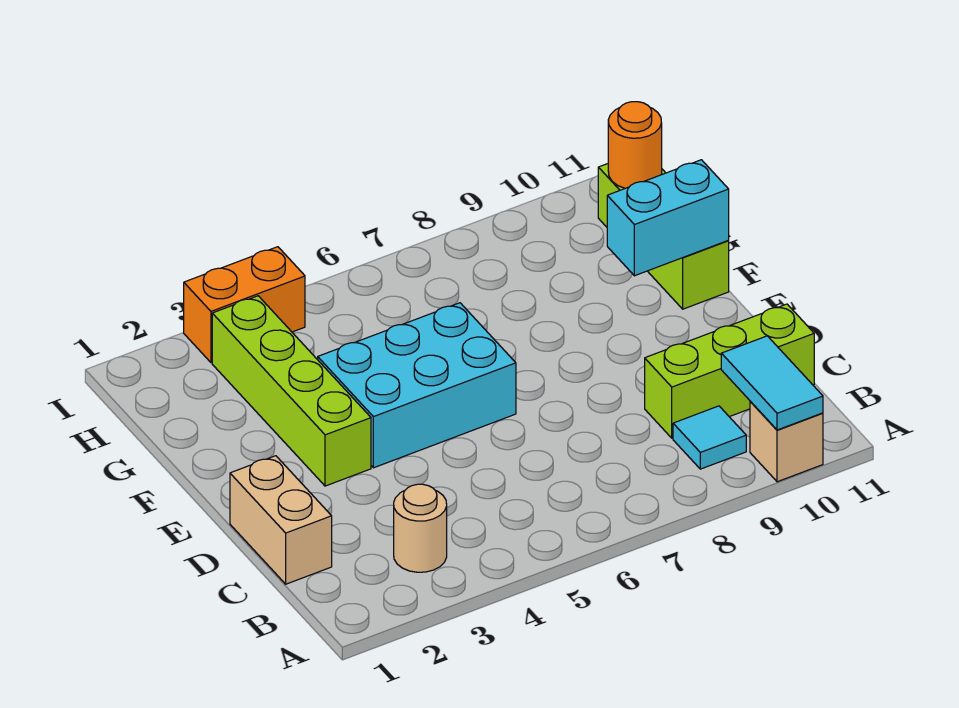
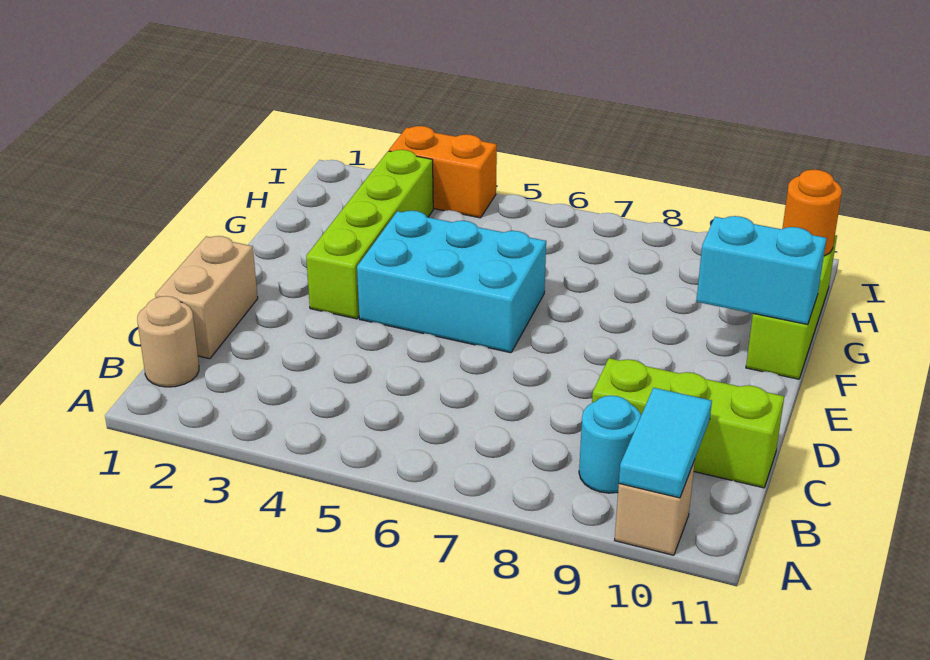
tan 1x1 round brick [394,484,447,572] -> tan 1x1 round brick moved to [137,296,199,387]
cyan 1x1 tile [673,406,746,469] -> cyan 1x1 round brick [579,396,641,493]

